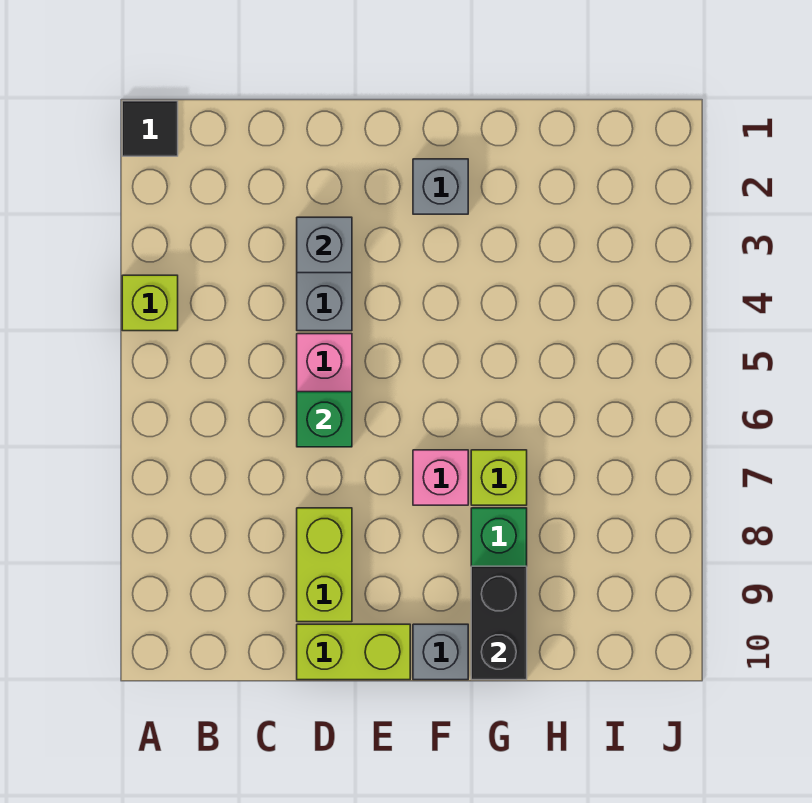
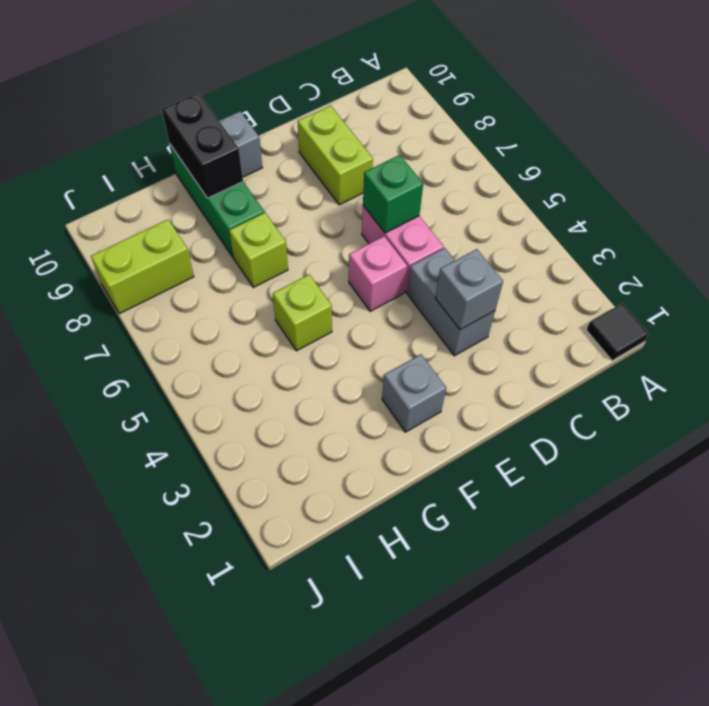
lime 1x1 brick [122,275,178,331] -> lime 1x1 brick moved to [273,274,332,351]
lime 1x2 brick [297,624,410,680] -> lime 1x2 brick moved to [91,220,194,314]
pink 1x1 brick [413,450,468,505] -> pink 1x1 brick moved to [349,236,407,311]

